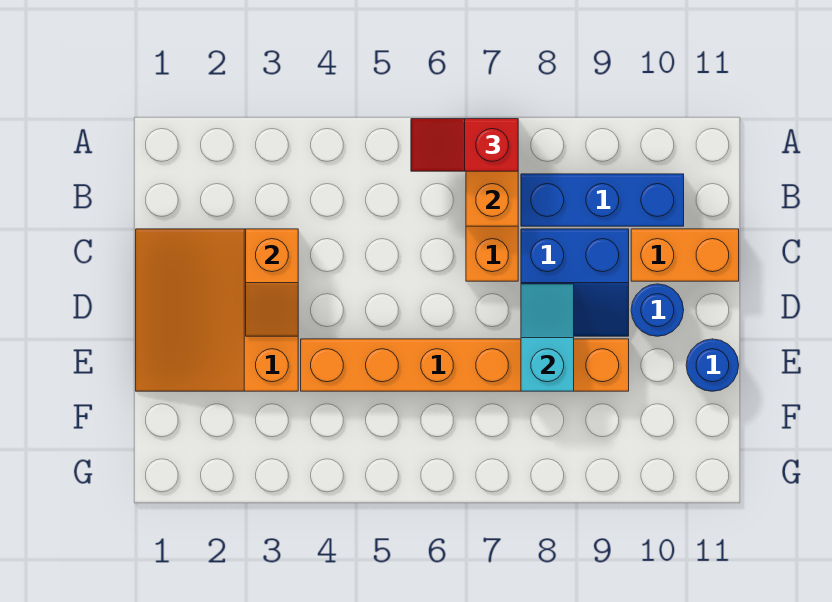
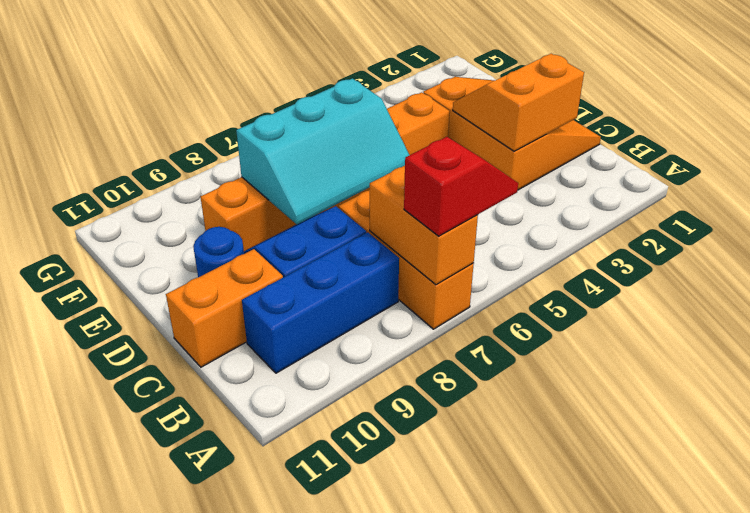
orange 1x2 slope [246,229,298,336] -> orange 2x2 slope [453,54,584,151]
cyan 1x2 slope [521,284,574,391] -> cyan 2x3 slope [236,78,409,224]
blue 1x1 round brick [686,339,739,391] -> none

